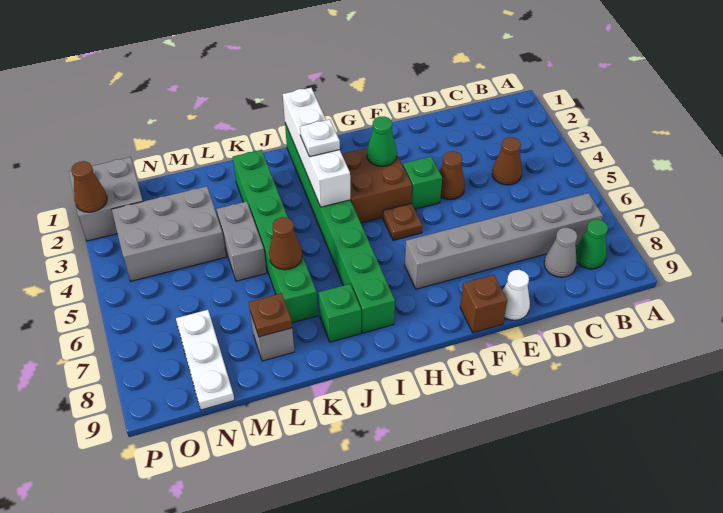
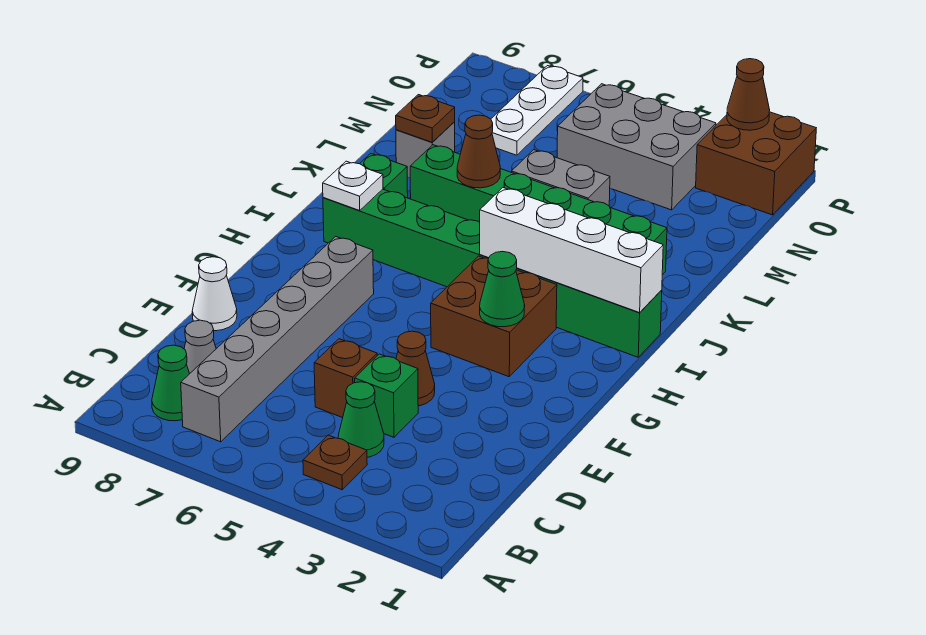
brown 1x1 cone [492,137,522,185] -> green 1x1 cone [338,382,384,457]
green 1x1 brick [403,157,442,209] -> green 1x1 brick moved to [355,354,418,437]
brown 1x1 brick [460,275,507,333] -> brown 1x1 brick moved to [314,339,377,418]
brown 1x1 plate [383,203,422,240] -> brown 1x1 plate moved to [303,435,367,490]
white 1x1 plate [300,119,340,157] -> white 1x1 plate moved to [323,161,383,211]
grey 2x3 brick [112,186,226,281] -> grey 2x3 brick turned to [557,84,716,210]
white 1x3 plate [176,310,234,410] -> white 1x3 plate turned to [491,66,583,155]
grey 2x2 brick [69,157,143,241] -> brown 2x2 brick [696,112,816,215]

